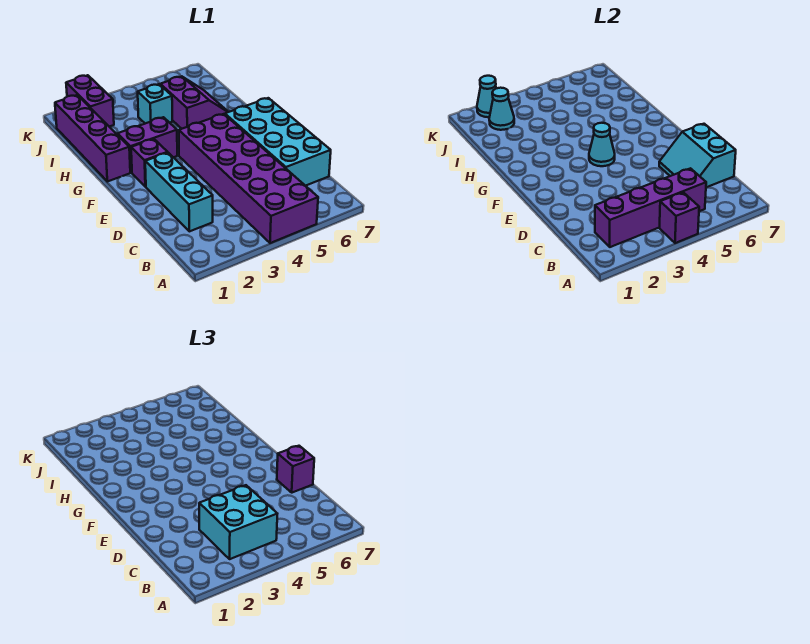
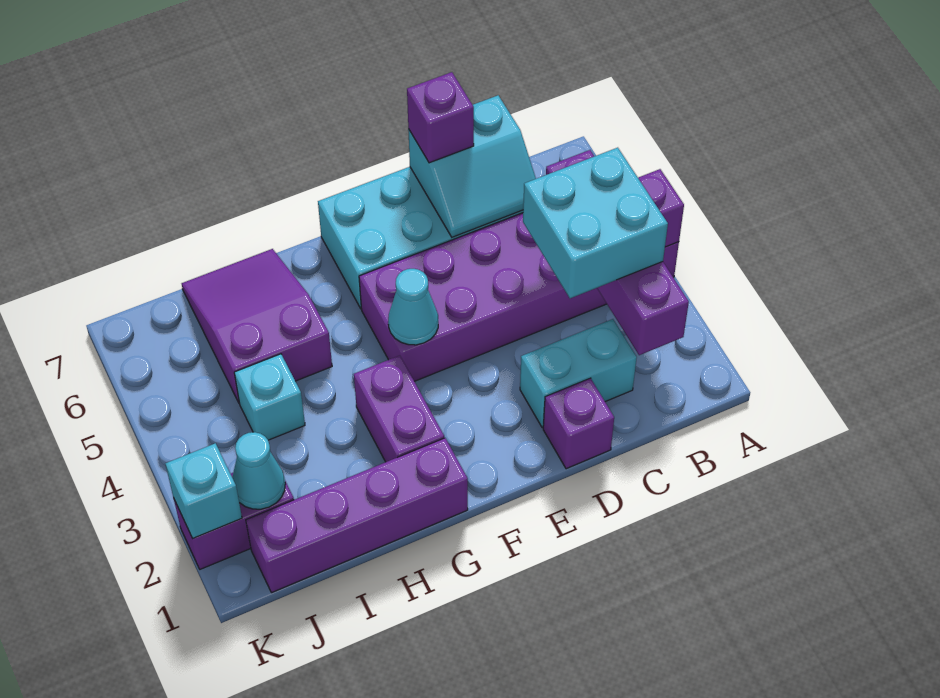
cyan 1x3 brick [145,153,213,231] -> cyan 1x2 brick [520,319,637,428]
purple 1x1 brick [131,139,168,187] -> purple 1x1 brick moved to [543,378,614,469]
purple 2x2 slope [160,77,228,129] -> purple 2x3 slope [182,249,332,402]
cyan 1x1 cone [477,76,496,117] -> cyan 1x1 brick [165,443,242,538]

